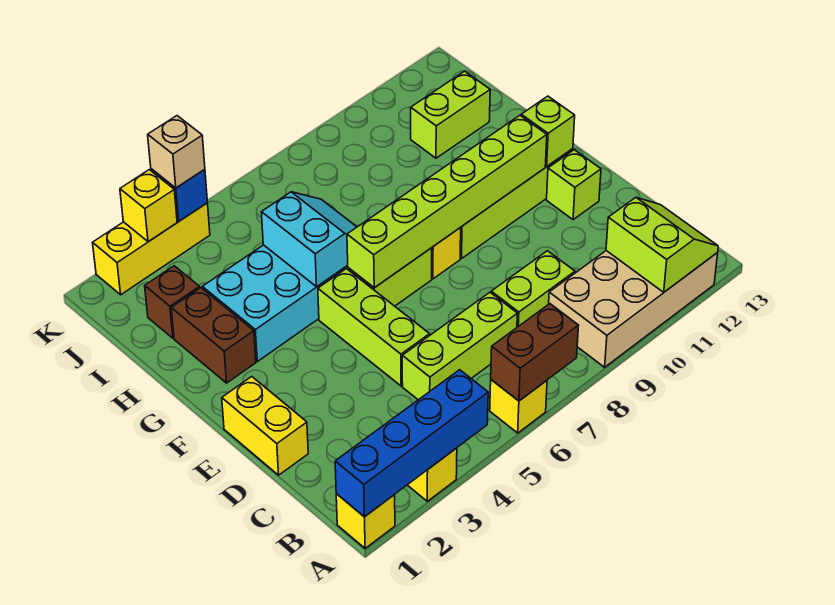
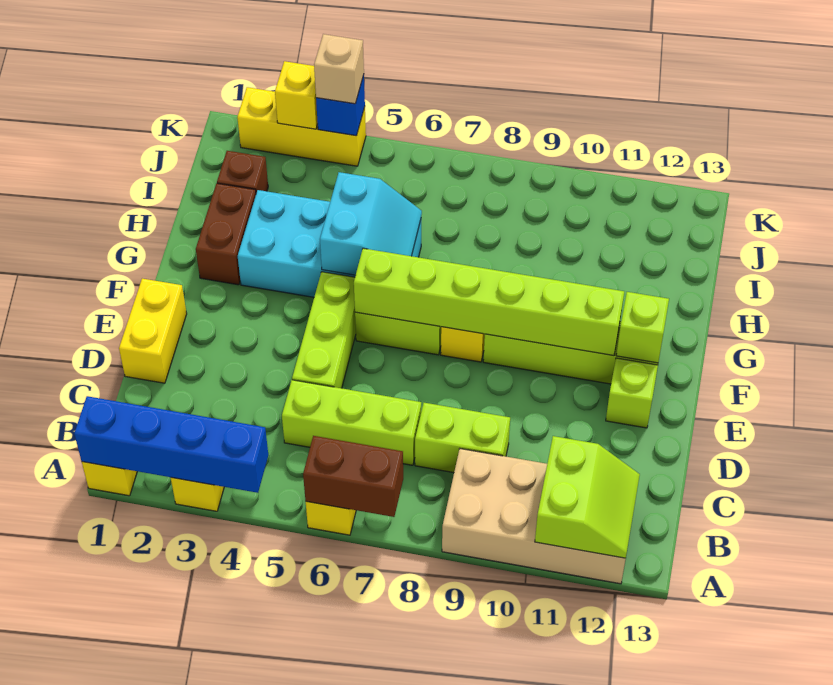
lime 1x2 brick [411,71,490,158] -> none

